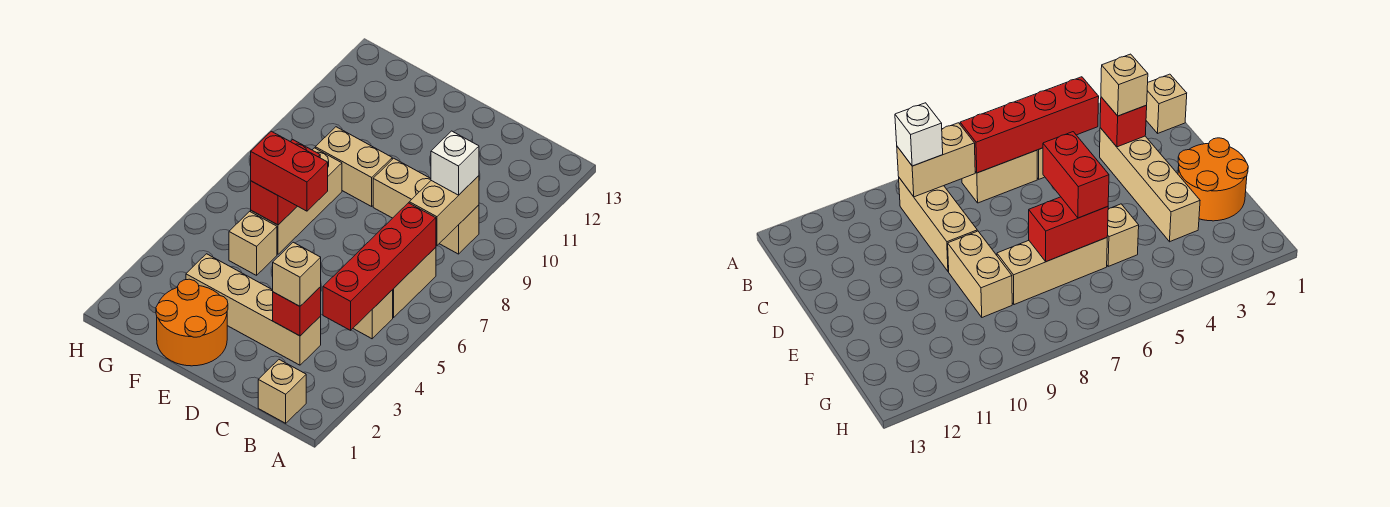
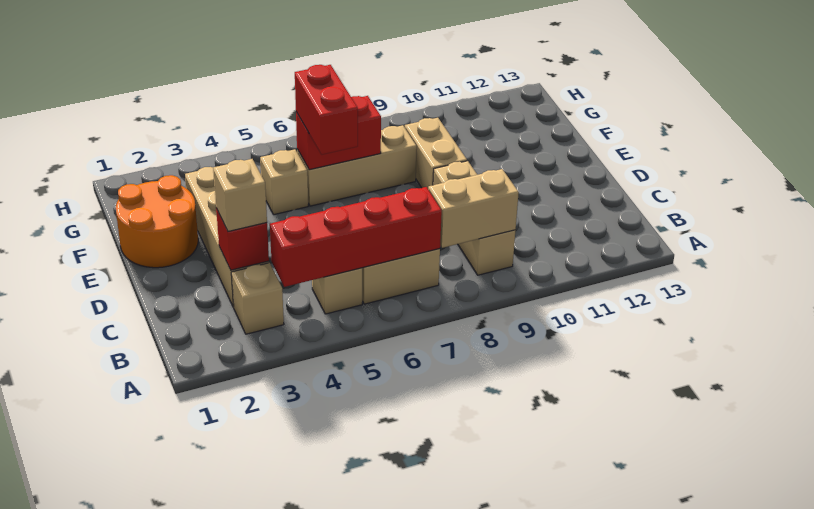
tan 1x1 brick [258,360,306,423] -> tan 1x1 brick moved to [231,263,284,334]
white 1x1 brick [431,131,479,195] -> none

